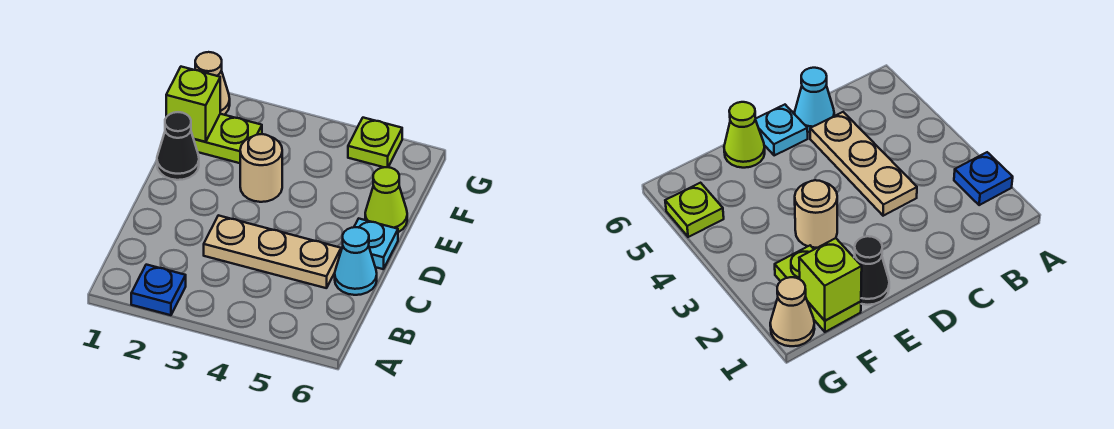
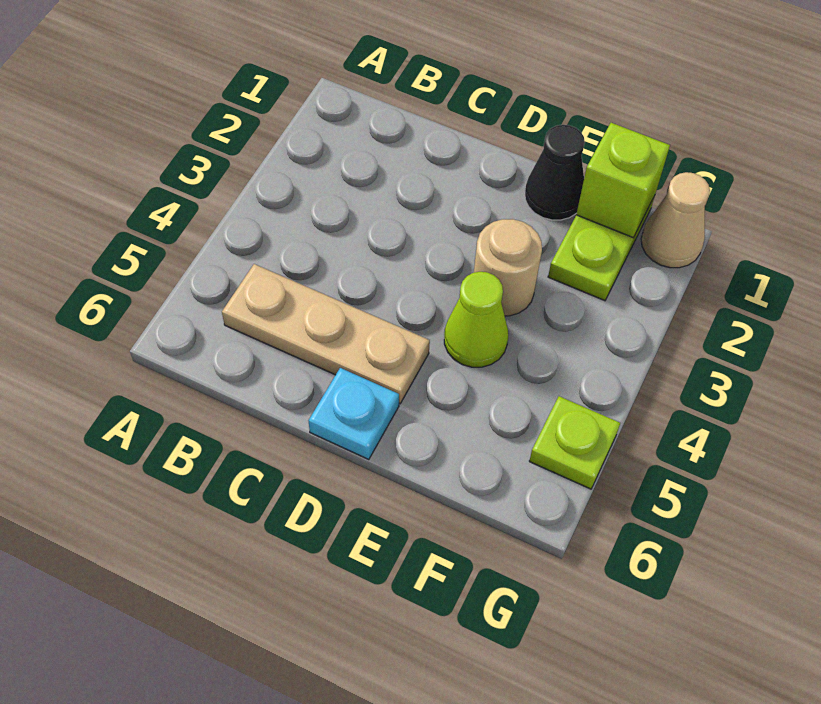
blue 1x1 plate [131,265,186,315] -> none
tan 1x3 plate [204,215,341,288] -> tan 1x3 plate turned to [222,264,430,404]
cyan 1x1 cone [335,227,377,295] -> none
lime 1x1 cone [365,167,407,232] -> lime 1x1 cone moved to [444,272,508,367]

